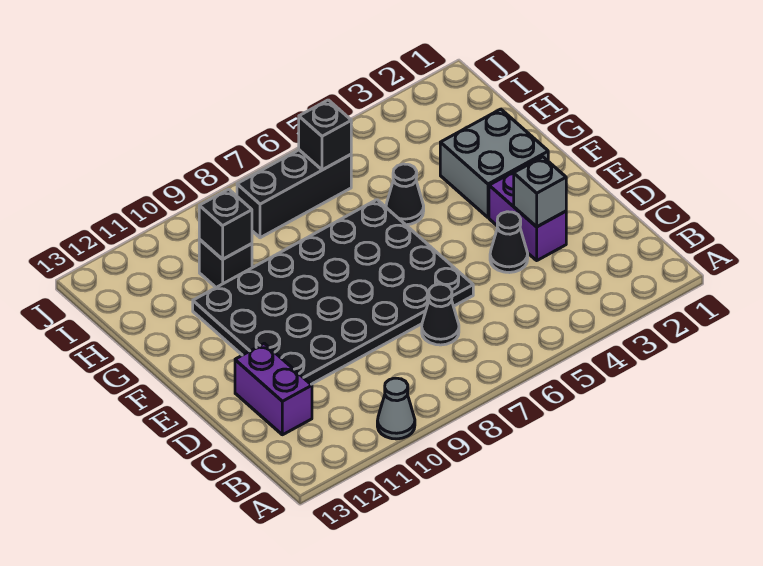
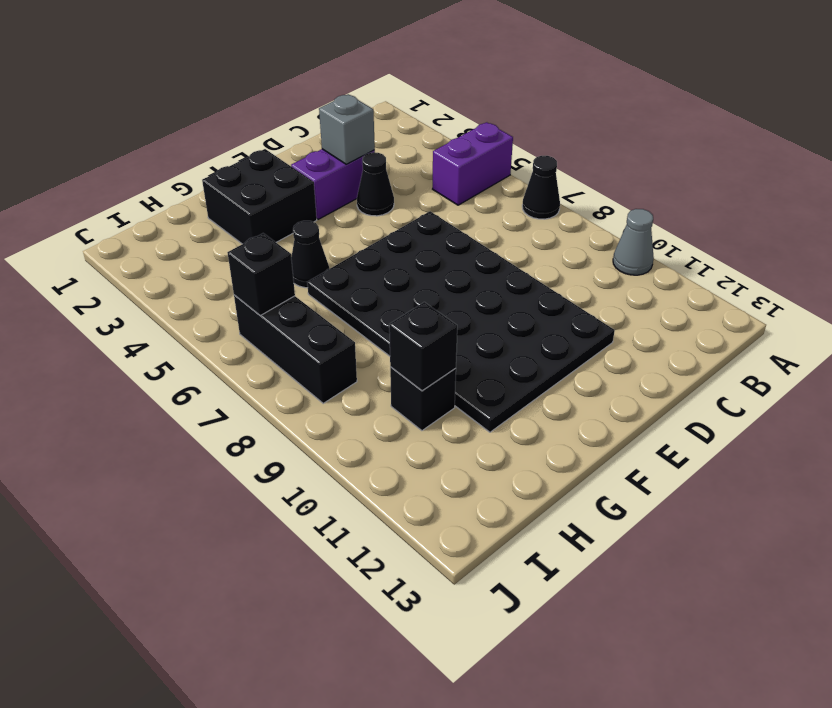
black 1x1 cone [422,284,459,345] -> black 1x1 cone moved to [522,156,560,219]
purple 1x2 brick [235,343,312,435] -> purple 1x2 brick moved to [433,122,513,205]
grey 2x2 brick [440,109,548,217] -> black 2x2 brick [202,149,317,244]

